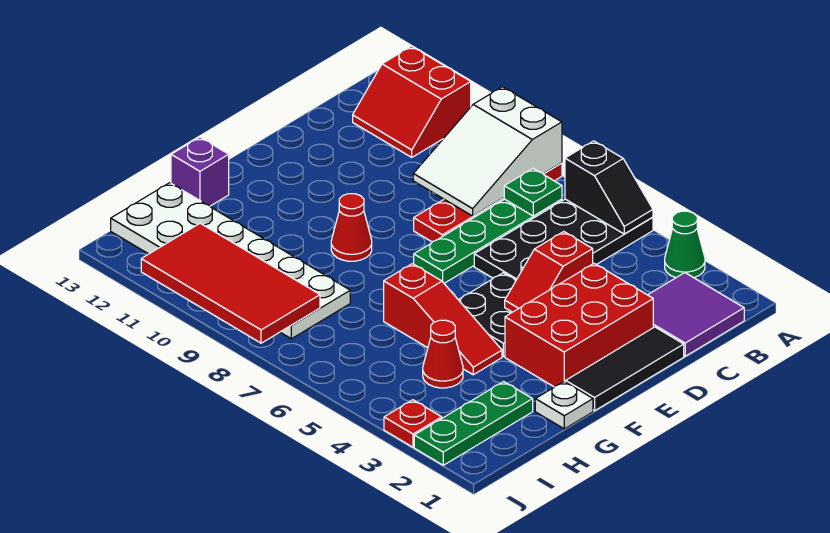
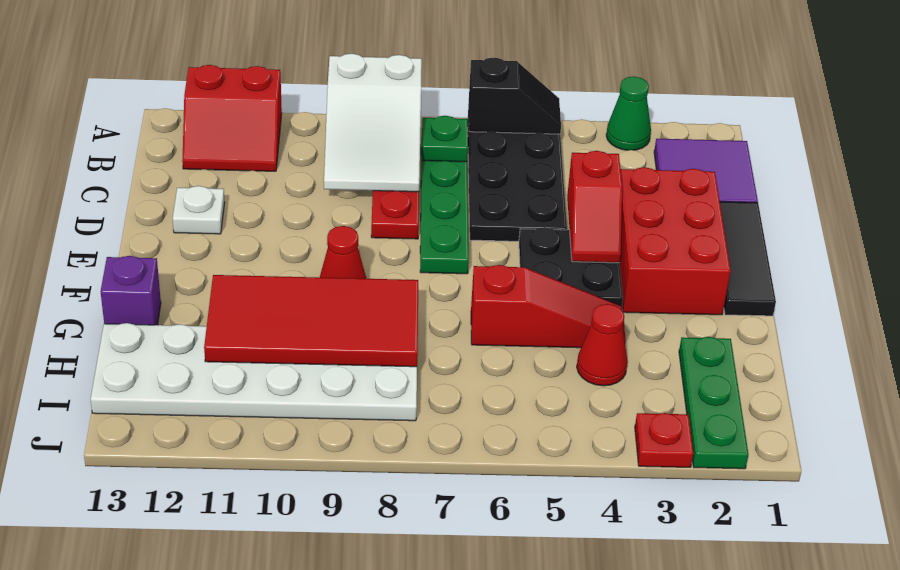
white 1x1 plate [535,382,593,429] -> white 1x1 plate moved to [173,186,225,234]
red 2x4 tile [141,223,320,343] -> red 2x4 tile moved to [204,275,418,367]

